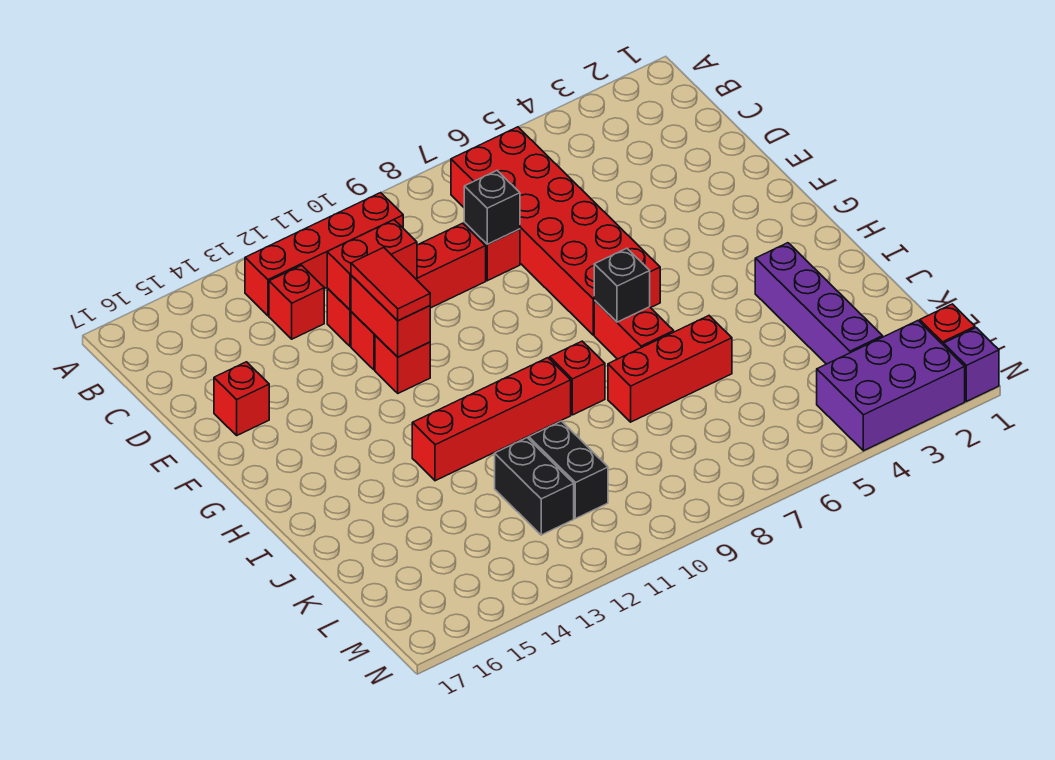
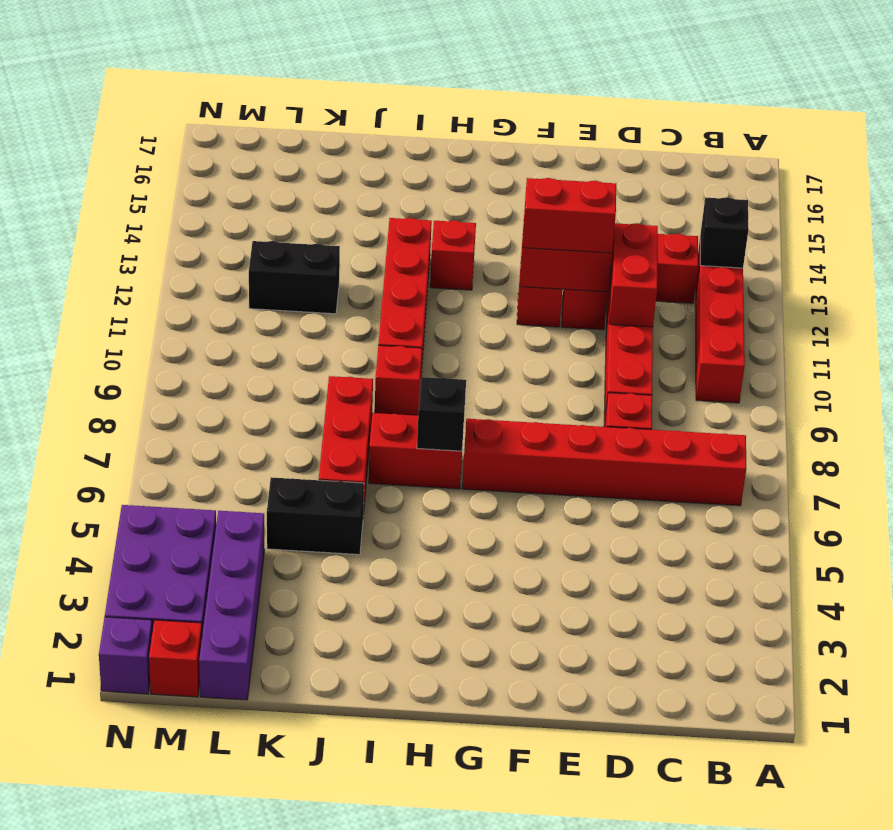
red 2x6 brick [451,127,660,335] -> red 1x6 brick [462,419,746,506]
black 1x1 brick [464,171,520,244] -> black 1x1 brick moved to [700,197,749,268]
red 1x2 tile [351,248,430,321] -> red 1x2 brick [523,178,616,253]
red 1x1 brick [214,362,269,435] -> red 1x1 brick moved to [430,220,476,290]
purple 1x4 brick [755,243,883,364] -> purple 1x4 brick turned to [199,511,265,700]
black 1x2 brick [529,421,608,519] -> black 1x2 brick moved to [267,477,364,555]

